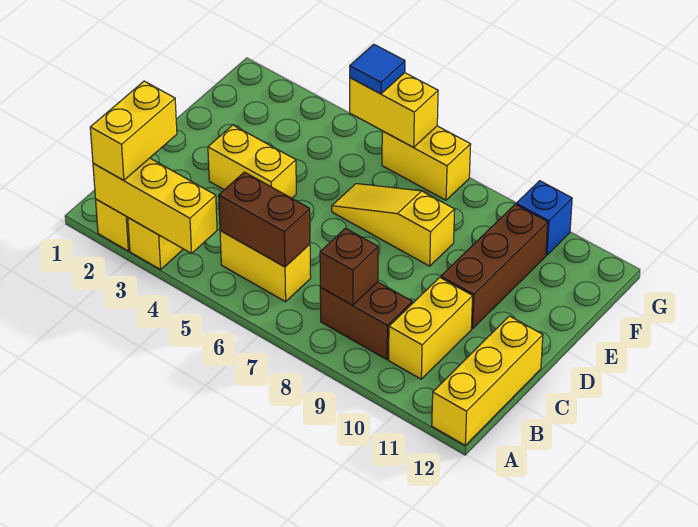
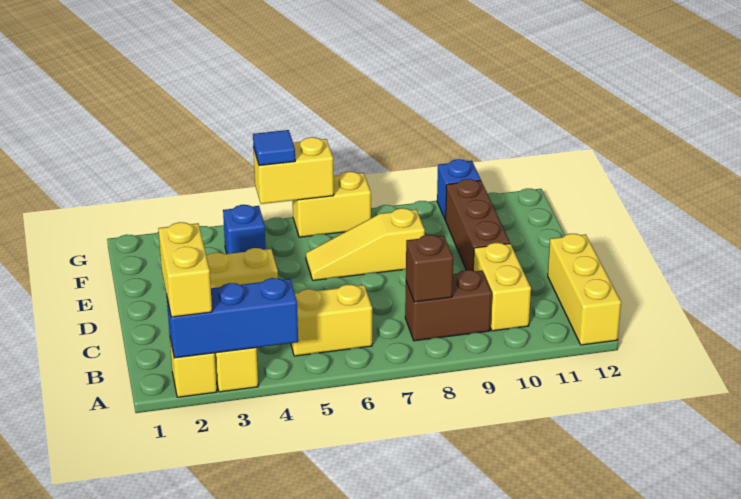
yellow 1x3 brick [93,158,217,253] -> blue 1x3 brick [167,278,298,358]
brown 1x2 brick [219,172,310,267] -> none
none -> blue 1x1 brick [223,205,266,254]

